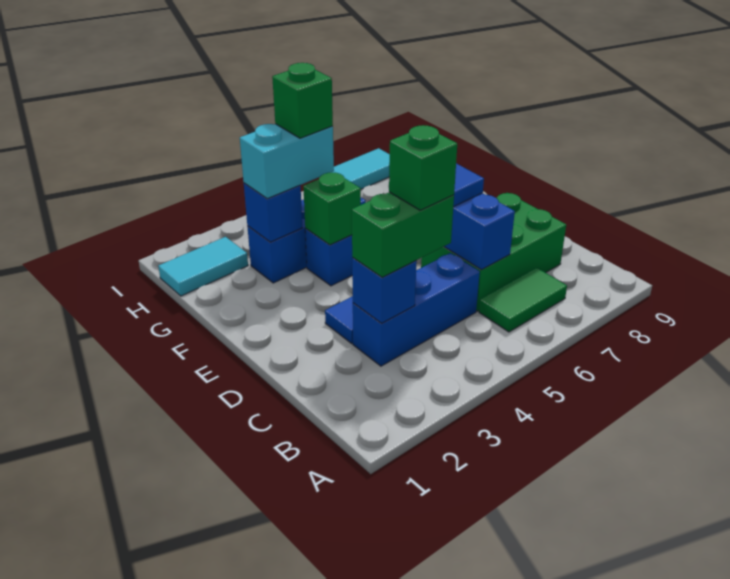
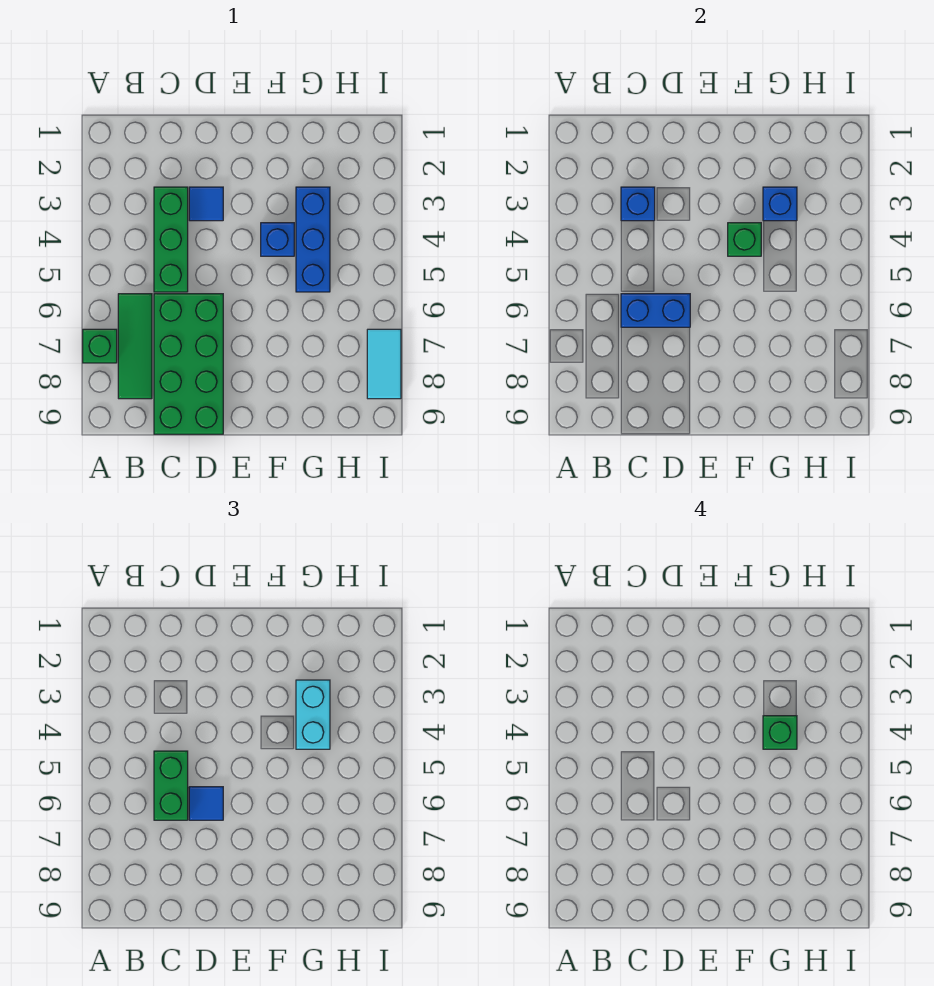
green 1x2 tile [479,268,567,332] -> green 1x3 tile [118,294,152,399]
blue 1x3 brick [353,253,480,366] -> green 1x3 brick [154,187,188,292]
green 1x2 brick [352,192,454,278] -> green 1x2 brick moved to [154,751,188,820]
green 1x1 brick [389,125,457,210] -> green 1x1 brick moved to [83,329,117,363]
green 2x3 brick [421,193,566,311] -> green 2x4 brick [154,294,223,434]
cyan 1x2 tile [158,237,248,296] -> none

